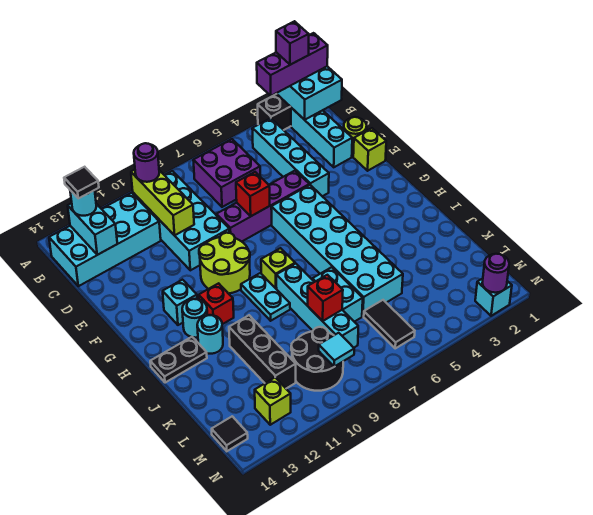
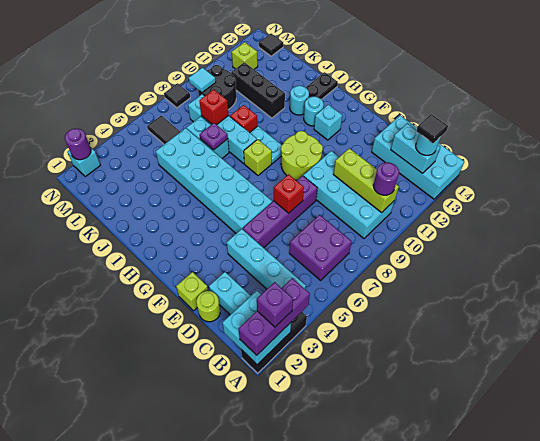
cyan 2x4 brick [49,193,161,286] -> cyan 2x4 brick turned to [372,115,464,199]
red 1x1 brick [199,283,234,324] -> red 1x1 brick moved to [230,105,257,133]
none -> purple 1x1 plate [200,123,228,150]
none -> black 1x1 tile [164,83,190,108]

